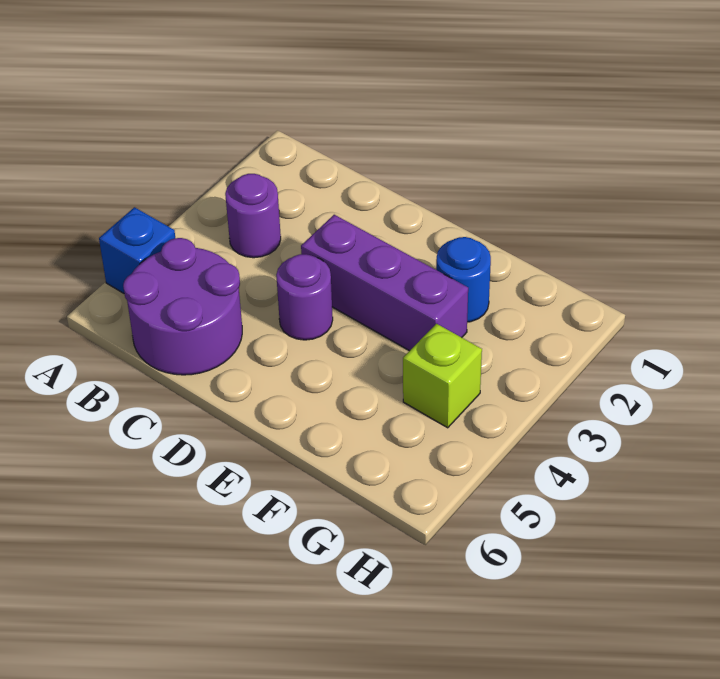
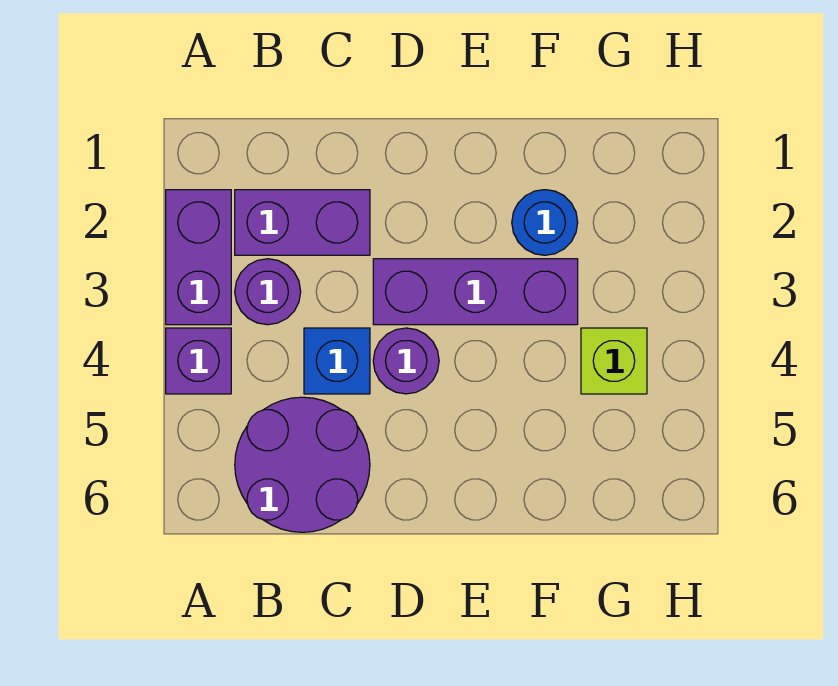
none -> purple 1x2 brick [166,190,231,325]
none -> purple 1x1 brick [166,328,231,394]
blue 1x1 brick [99,207,175,293] -> blue 1x1 brick moved to [304,328,370,394]
none -> purple 1x2 brick [235,190,370,255]

